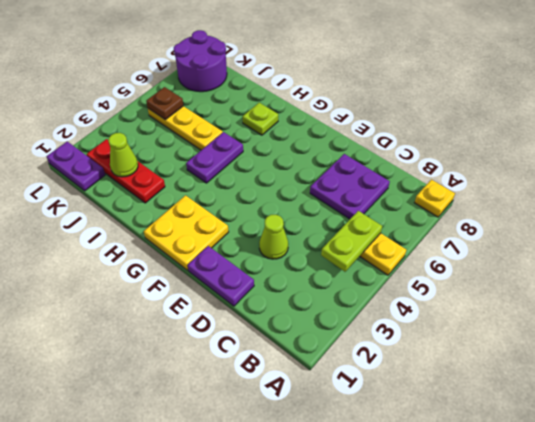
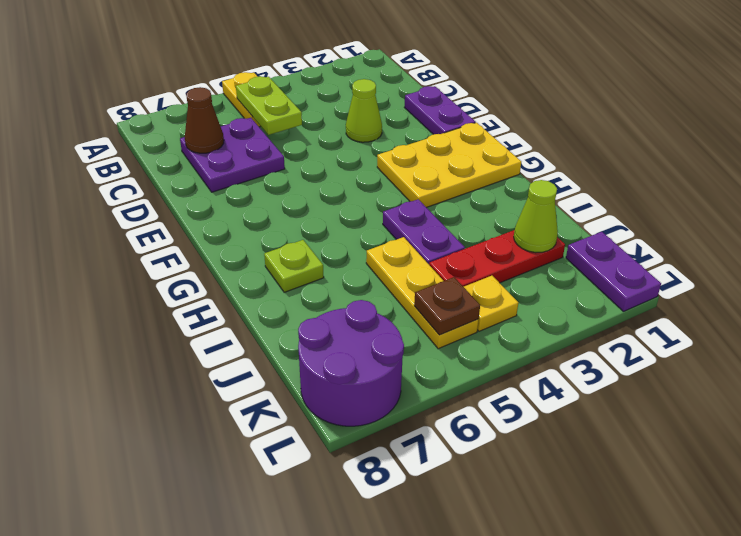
yellow 1x1 plate [414,180,455,217] -> yellow 1x1 plate moved to [464,276,519,331]
lime 1x2 plate [321,211,382,272] -> lime 1x2 plate turned to [236,76,302,135]
none -> brown 1x1 cone [185,87,224,153]
yellow 2x2 plate [144,195,229,270] -> yellow 2x3 plate [377,123,521,208]
purple 1x2 plate [186,132,243,183] -> purple 1x2 plate turned to [383,199,465,264]
red 1x3 plate [87,139,165,203] -> red 1x3 plate turned to [429,230,565,287]

